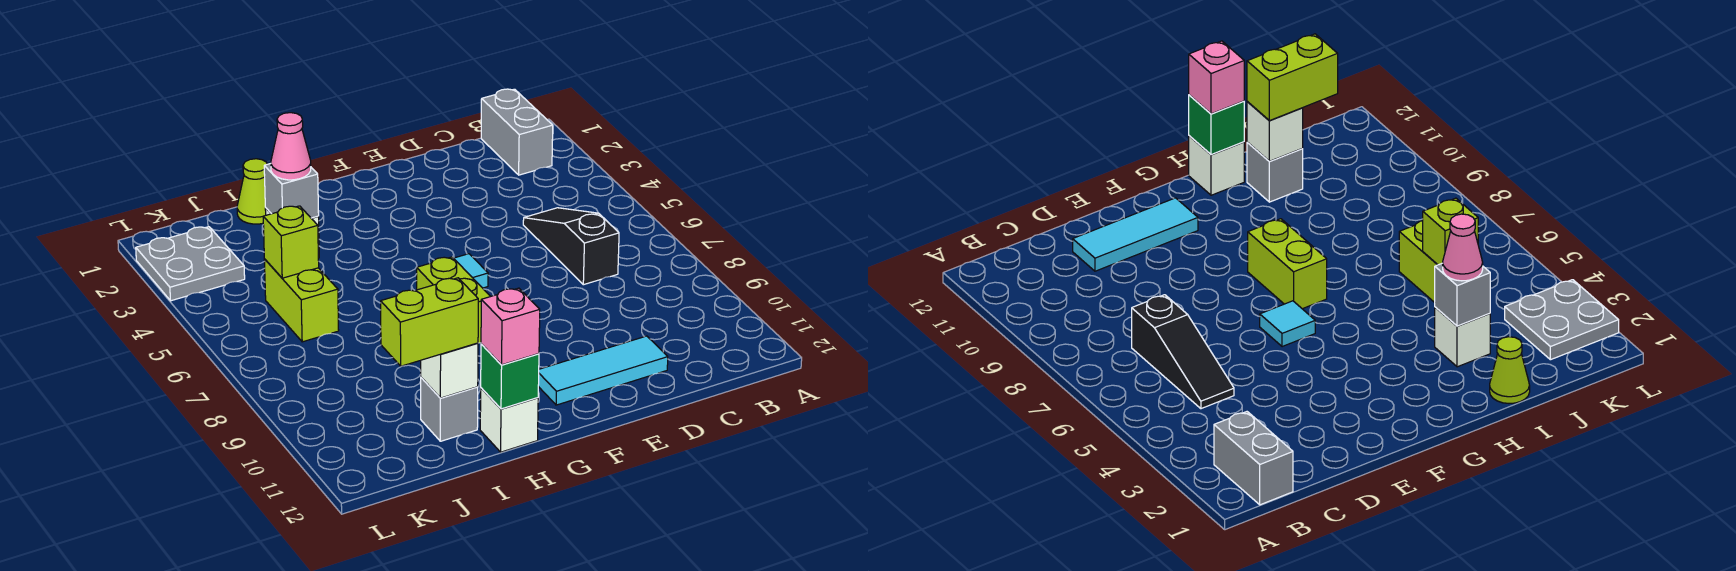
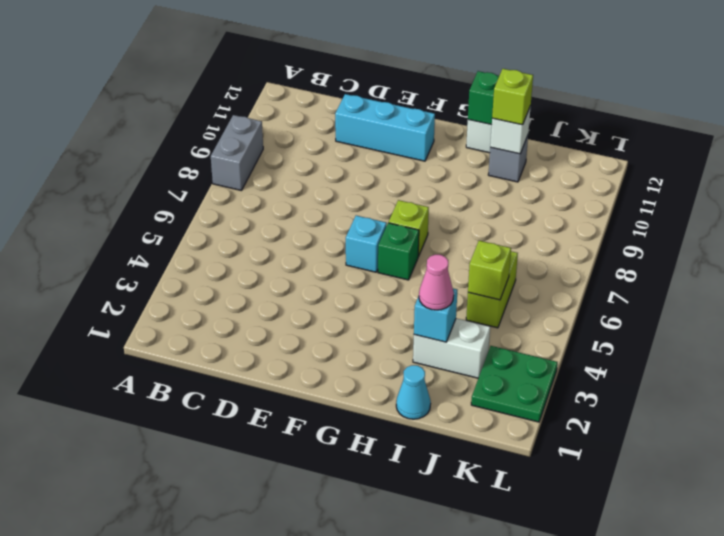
grey 1x2 brick [481,89,553,175] -> grey 1x2 brick moved to [211,115,263,191]
black 1x3 slope [523,208,619,285] -> none
cyan 1x3 tile [538,336,668,405] -> cyan 1x3 brick [335,94,435,161]
cyan 1x1 tile [454,254,488,288] -> cyan 1x1 brick [346,216,387,272]
none -> green 1x1 brick [378,223,419,280]
lime 1x2 brick [417,257,491,343] -> lime 1x1 brick [389,200,429,256]
pink 1x1 brick [481,288,540,365] -> none
lime 1x1 cone [237,159,267,224] -> cyan 1x1 cone [396,365,431,419]
white 1x1 brick [1435,307,1490,367] -> white 1x2 brick [413,318,490,378]
grey 1x1 brick [264,164,319,218] -> cyan 1x1 brick [414,288,457,342]
lime 1x2 brick [381,278,478,366] -> lime 1x1 brick [492,69,533,125]
grey 2x2 plate [136,227,245,301] -> green 2x2 plate [471,346,557,422]

